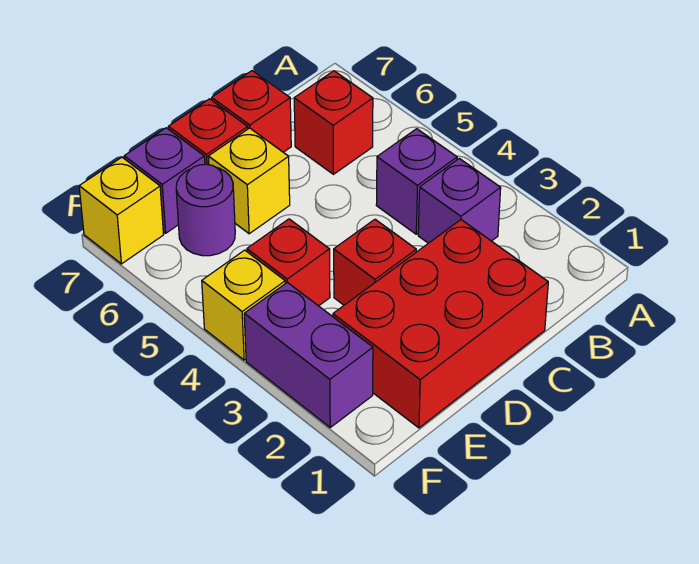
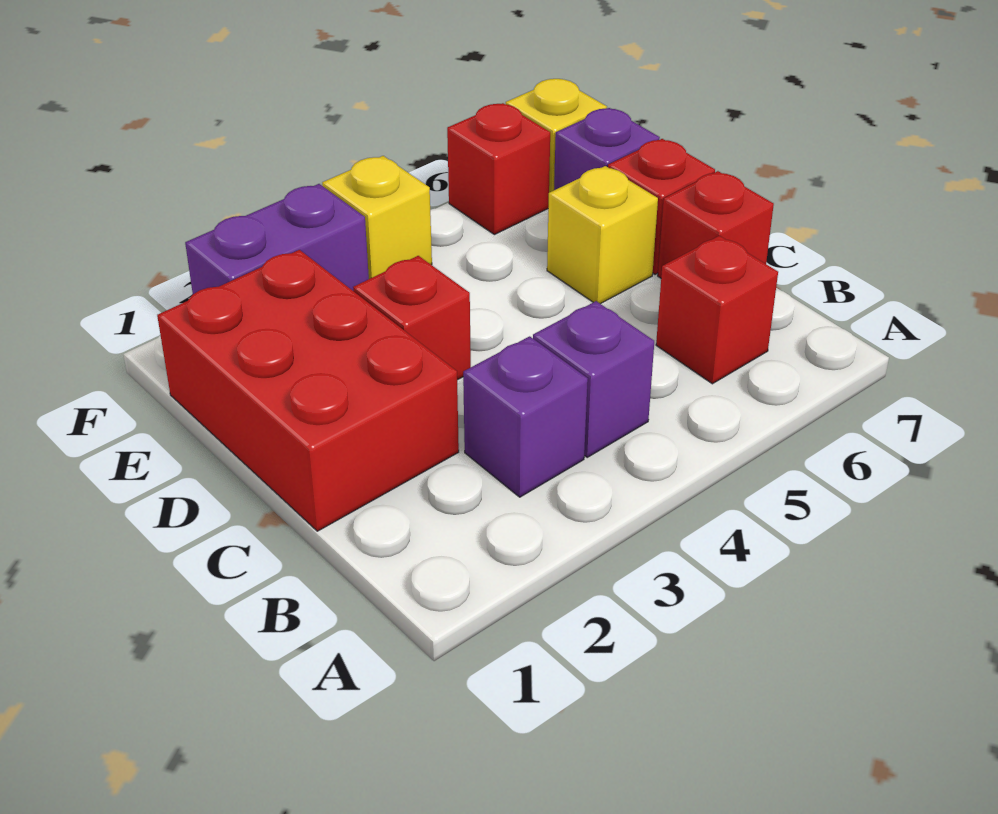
red 1x1 brick [247,219,330,306] -> red 1x1 brick moved to [447,103,550,235]
purple 1x1 round brick [176,164,235,256] -> none

